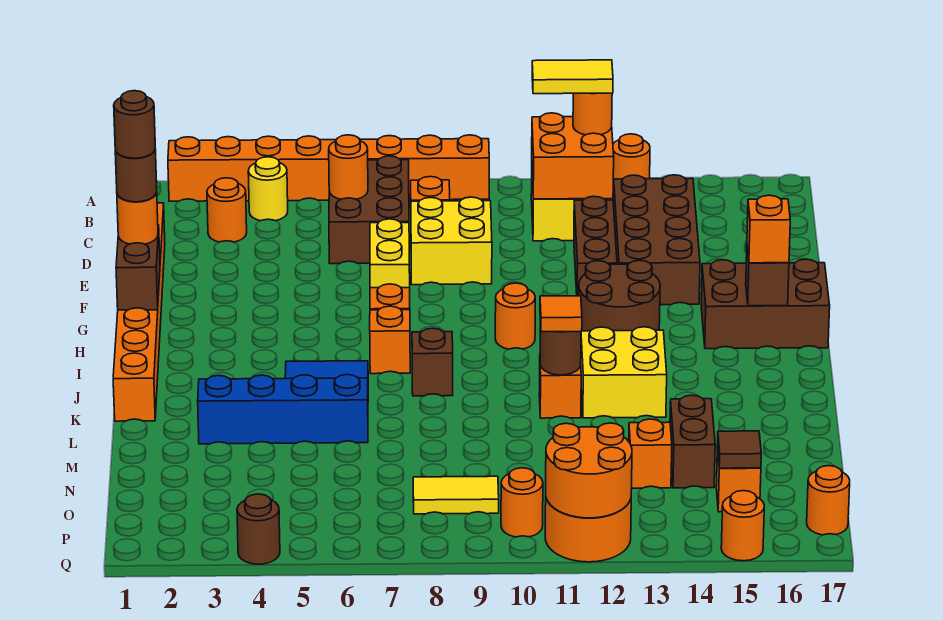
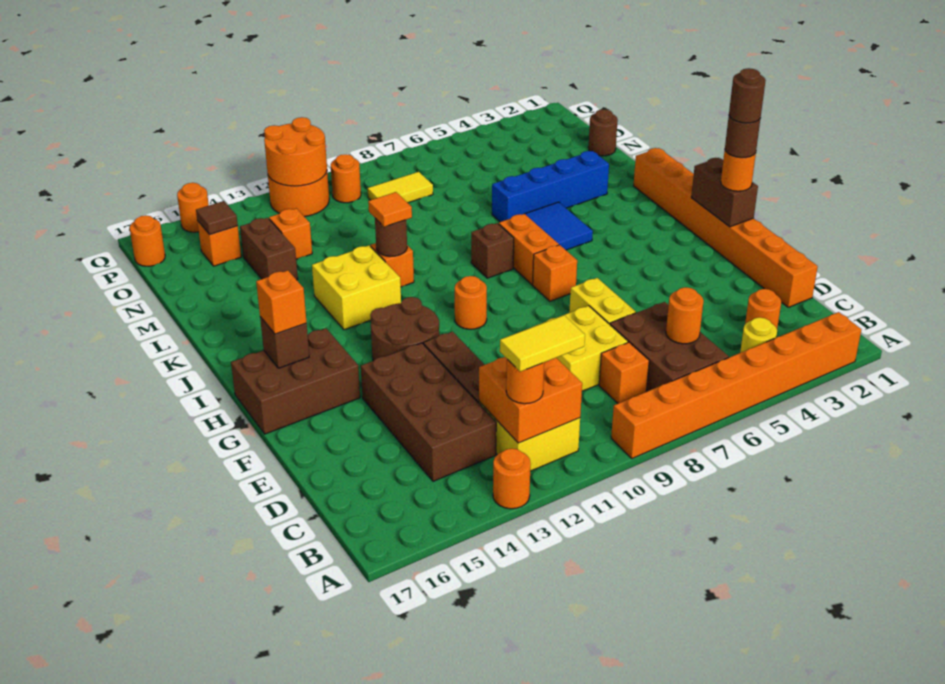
orange 1x1 brick [370,306,410,374] -> orange 1x2 brick [499,214,559,285]
brown 1x1 round brick [237,494,280,564] -> brown 1x1 round brick moved to [588,109,618,156]

